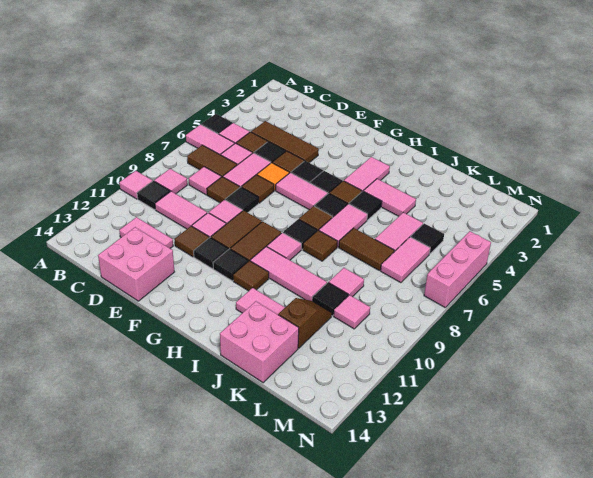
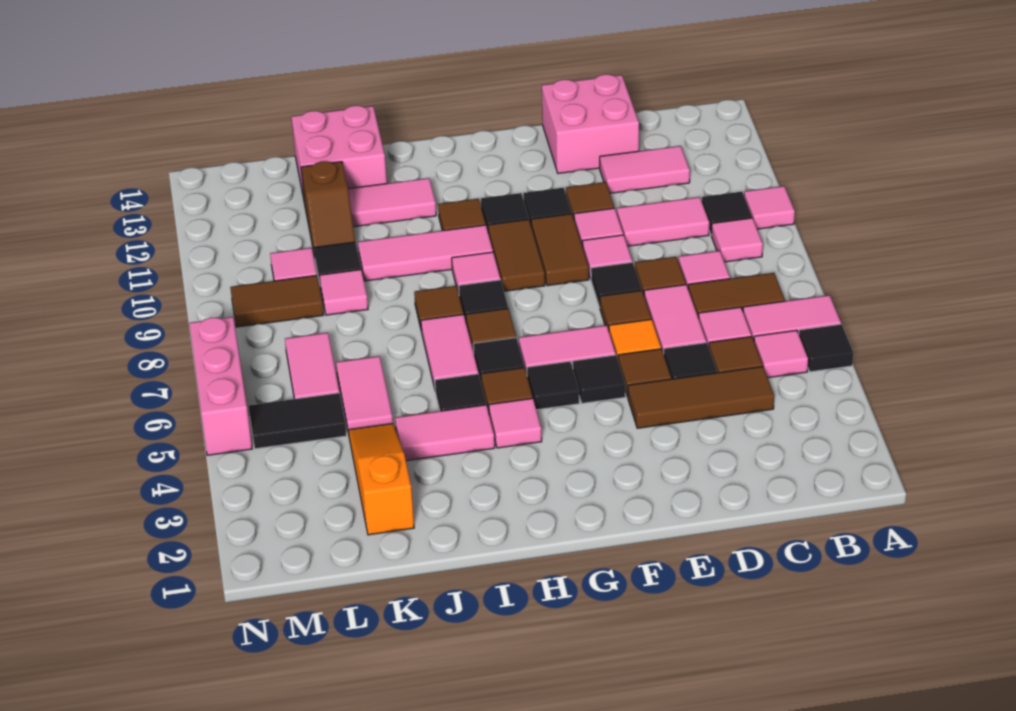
pink 1x2 tile [344,157,390,191] -> pink 1x1 tile [489,398,542,448]
brown 1x2 tile [339,228,394,271] -> brown 1x2 tile moved to [230,275,324,327]
none -> orange 1x3 slope [348,424,414,535]
black 1x1 tile [411,224,444,254] -> black 1x2 tile [248,393,347,449]

